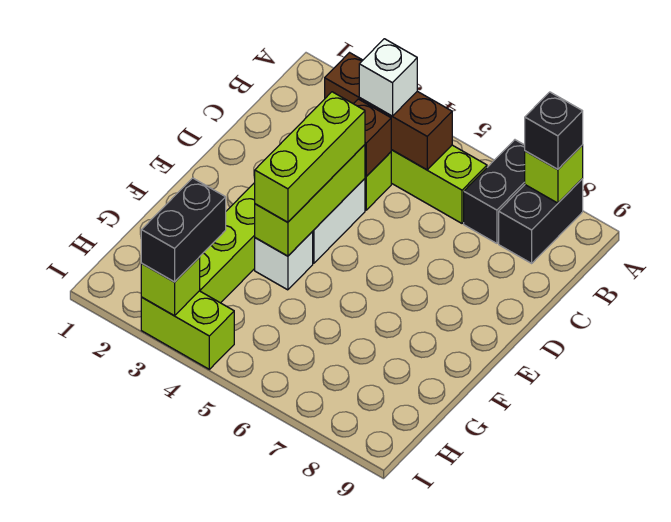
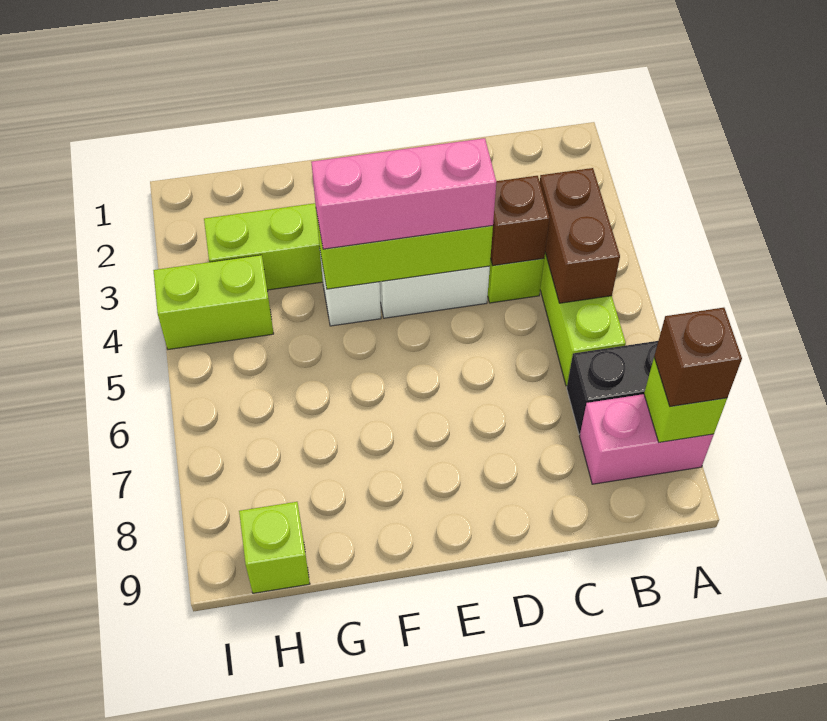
black 1x2 brick [499,179,583,263] -> pink 1x2 brick [580,394,714,484]
black 1x1 brick [525,92,583,169] -> brown 1x1 brick [654,308,742,406]
brown 1x3 brick [325,53,452,170] -> brown 1x2 brick [540,168,620,303]
white 1x1 brick [359,39,417,116] -> none
lime 1x3 brick [255,92,365,222] -> pink 1x3 brick [311,138,496,249]
black 1x2 brick [141,178,226,282] -> none
lime 1x2 brick [141,291,234,369] -> lime 1x2 brick turned to [153,255,274,349]
lime 1x1 brick [141,257,200,316] -> lime 1x1 brick moved to [239,502,310,593]

